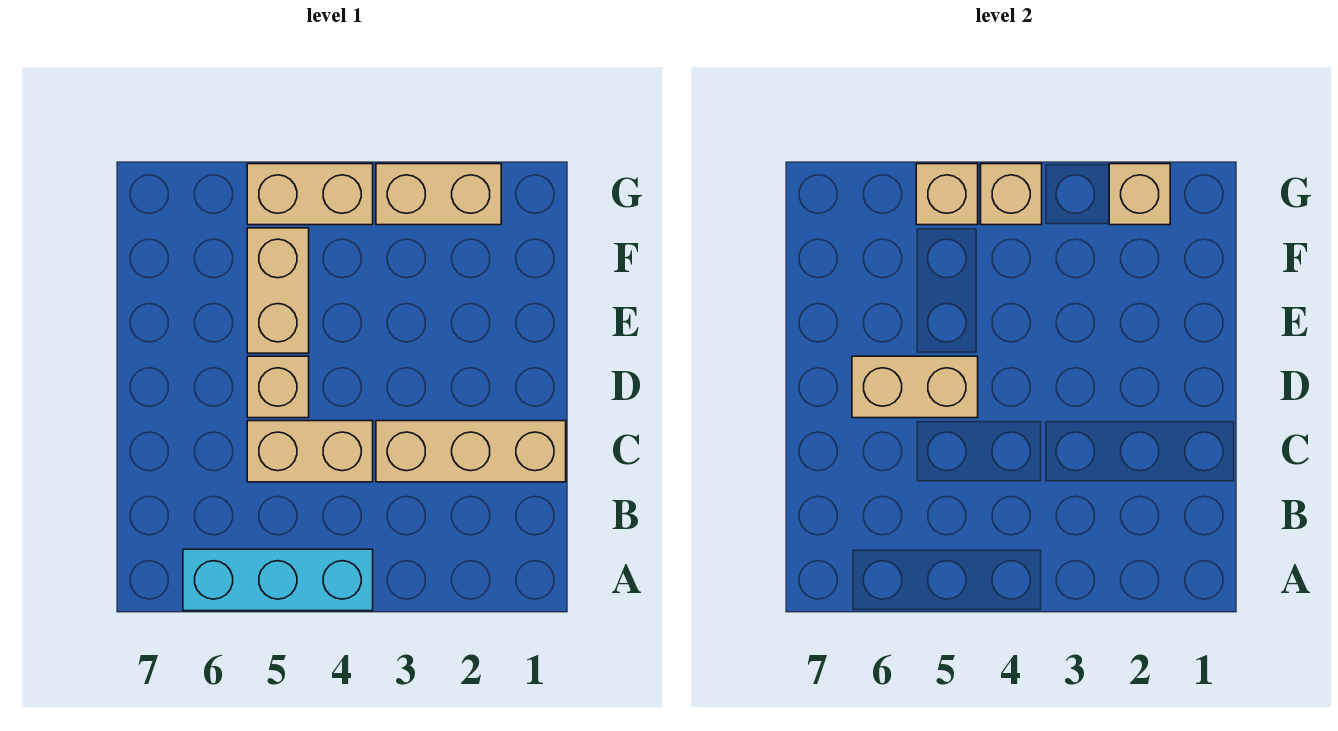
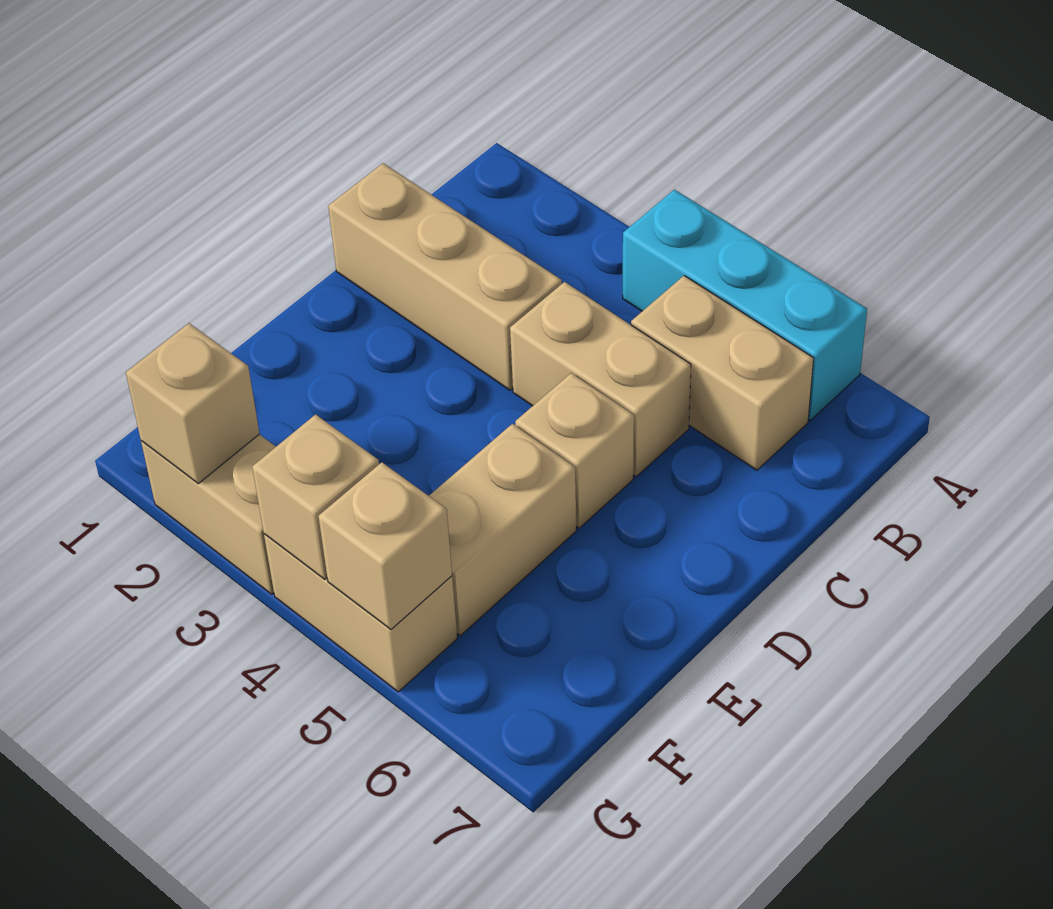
tan 1x2 brick [852,356,978,418] -> tan 1x2 brick moved to [631,276,814,470]

